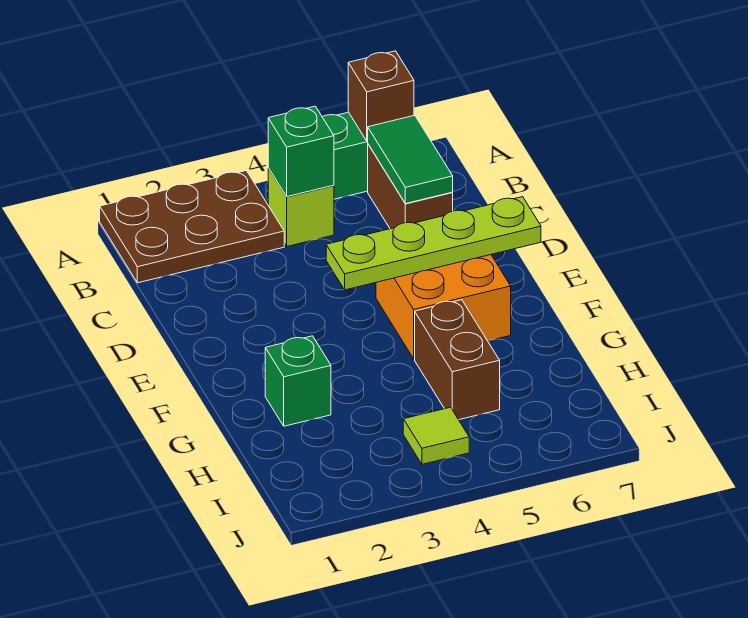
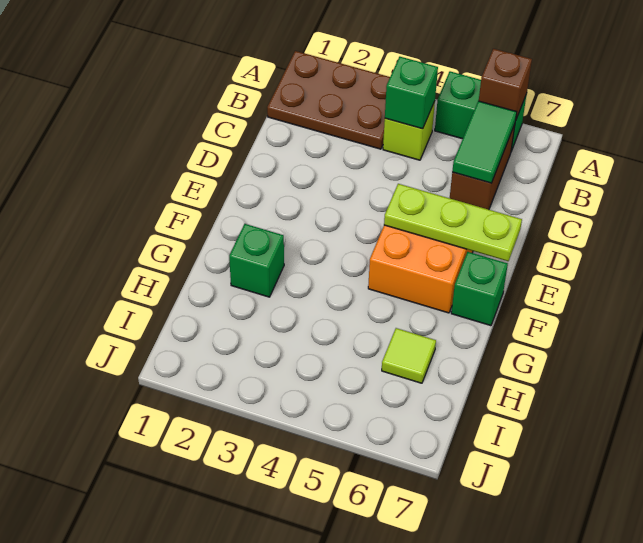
lime 1x4 plate [326,197,541,290] -> lime 1x3 plate [384,184,522,261]
none -> green 1x1 brick [451,252,508,326]
brown 1x2 brick [415,300,500,420] -> none
lime 1x1 tile [403,407,469,464] -> lime 1x1 tile moved to [382,328,436,383]

